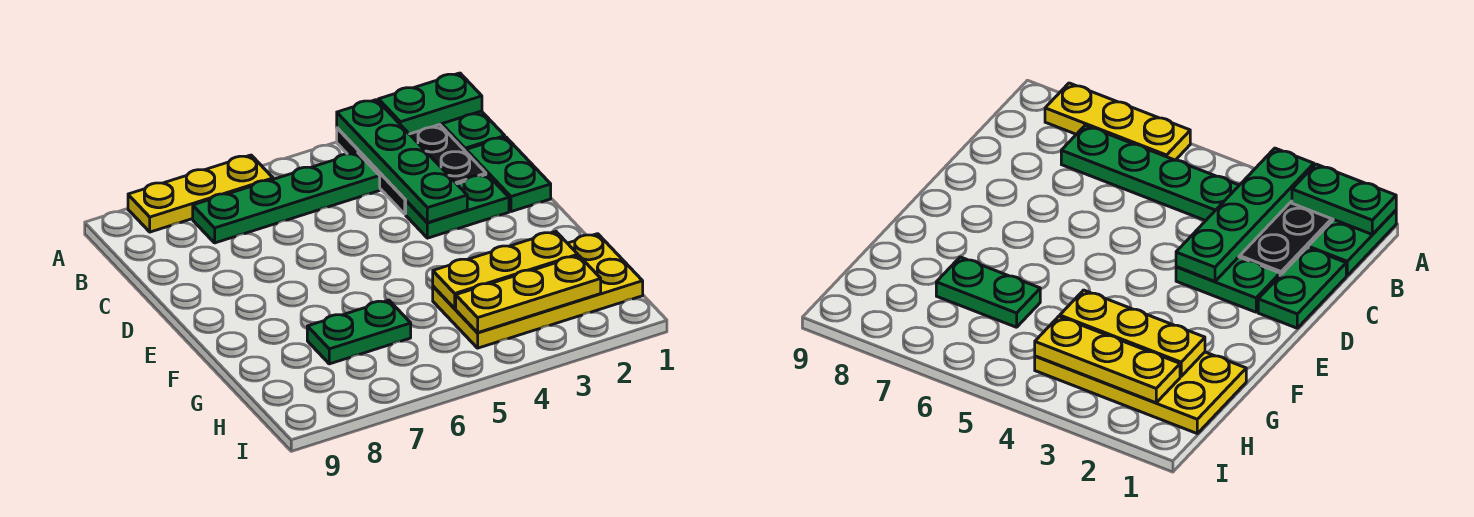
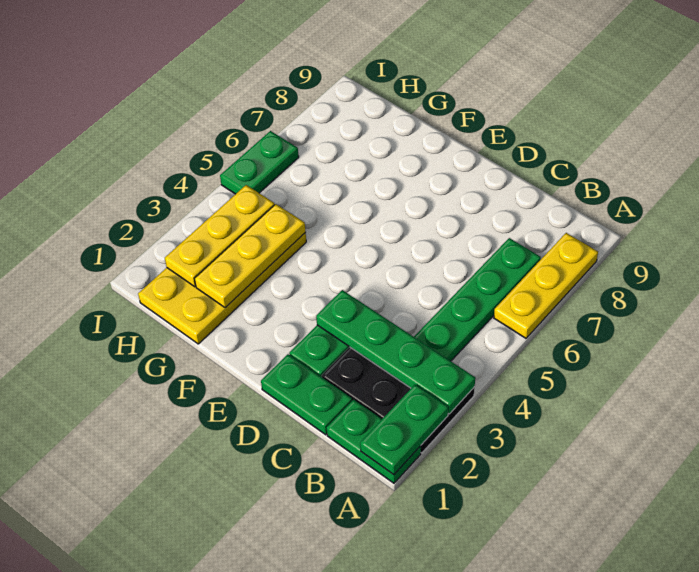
green 1x2 plate [307,300,411,364] -> green 1x2 plate moved to [220,131,299,194]

